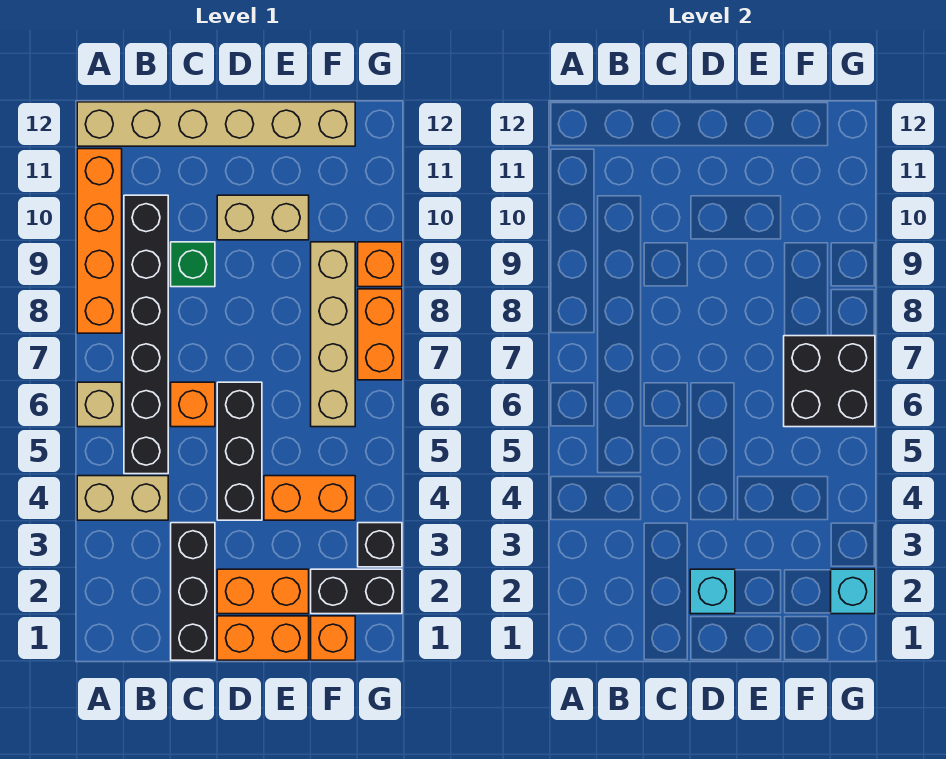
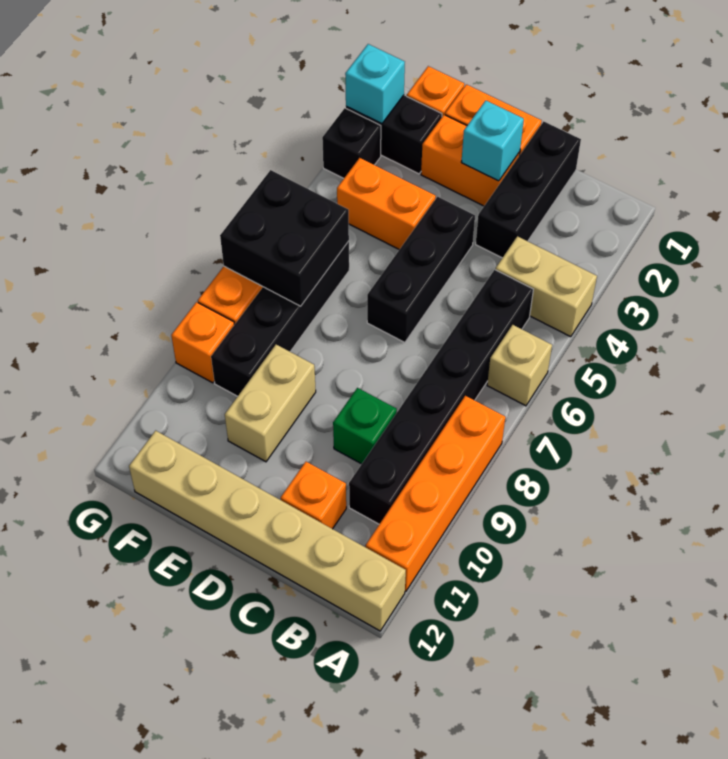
orange 1x1 brick [171,382,215,427] -> orange 1x1 brick moved to [281,462,346,529]
tan 1x2 brick [217,195,309,240] -> tan 1x2 brick turned to [225,345,316,462]
tan 1x4 brick [311,242,355,427] -> black 1x4 brick [211,241,349,396]

